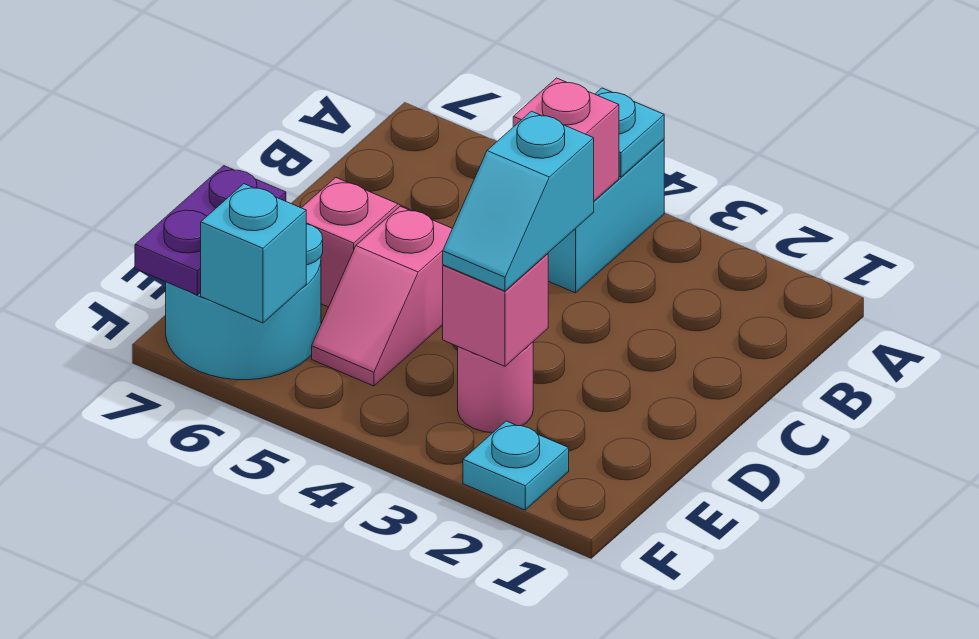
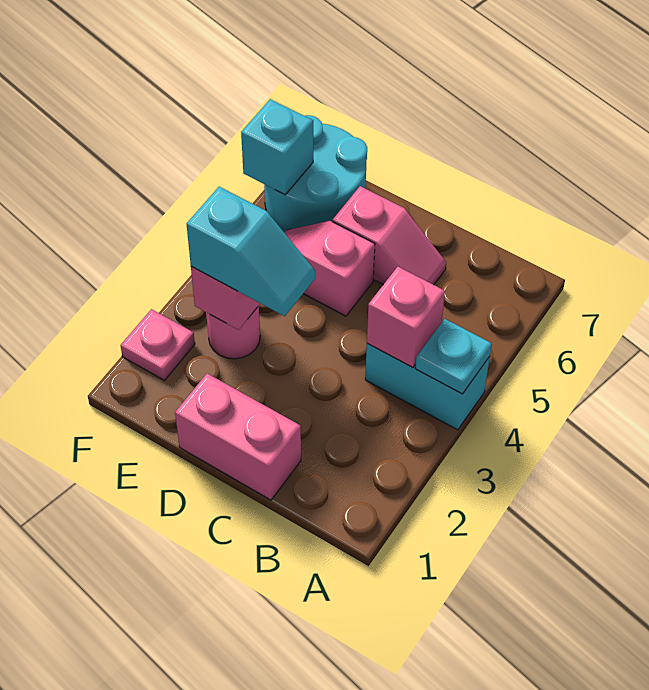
none -> pink 1x2 brick [175,374,301,500]
cyan 1x2 slope [443,111,594,291] -> cyan 1x2 slope turned to [187,187,315,316]
purple 1x2 plate [135,166,286,295] -> none
cyan 1x1 plate [463,421,569,510] -> pink 1x1 plate [121,309,195,380]

